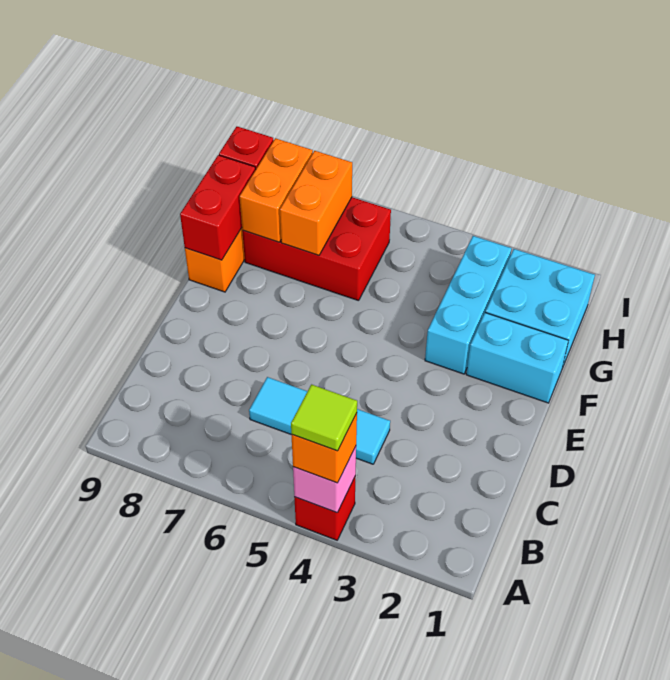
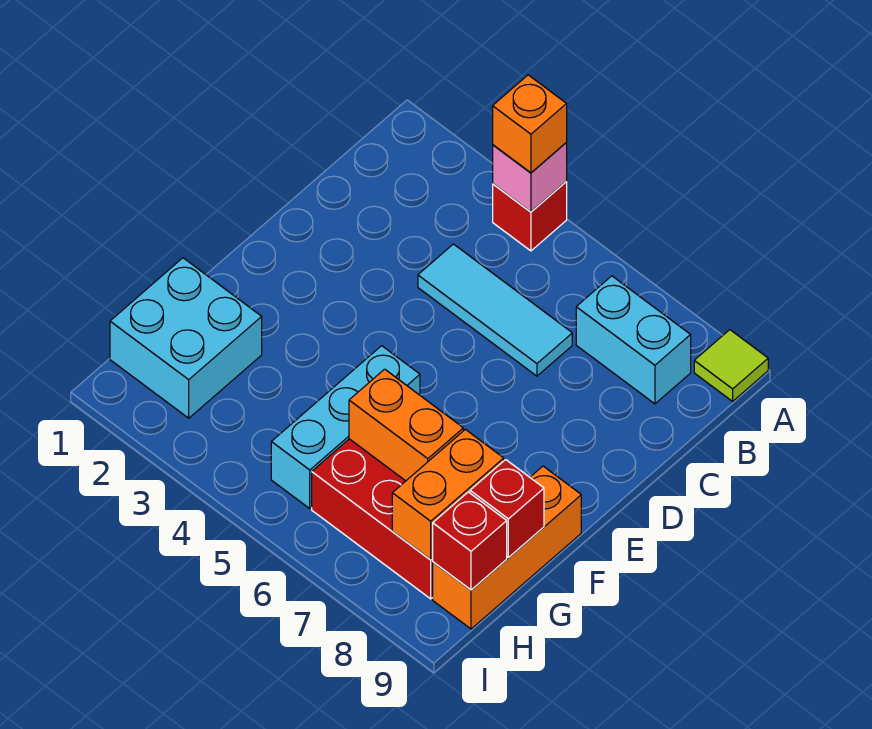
lime 1x1 tile [291,385,357,451] -> lime 1x1 tile moved to [694,330,768,401]
cyan 1x2 brick [466,313,569,403] -> cyan 1x2 brick moved to [576,276,691,404]
cyan 1x3 brick [425,236,512,374] -> cyan 1x3 brick moved to [271,346,420,508]
red 1x2 brick [180,155,256,260] -> red 1x1 brick [470,460,544,557]
orange 1x2 brick [280,151,352,255] -> orange 1x2 brick turned to [349,369,463,481]

